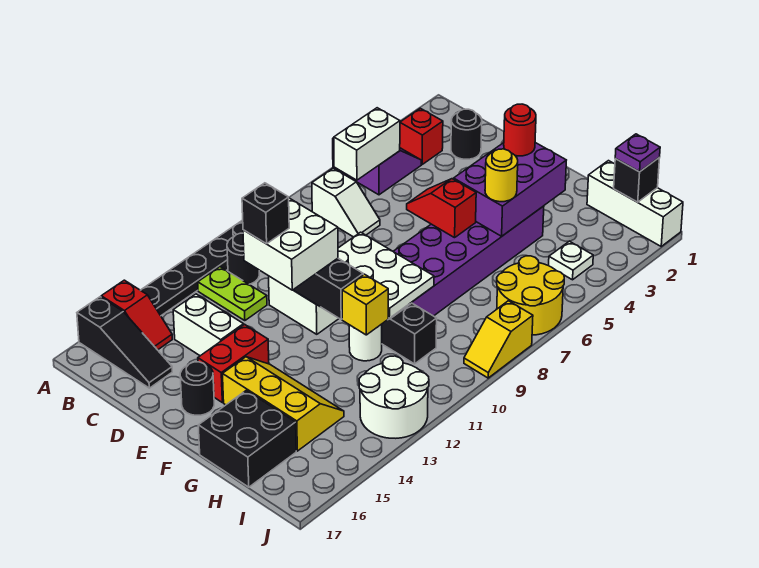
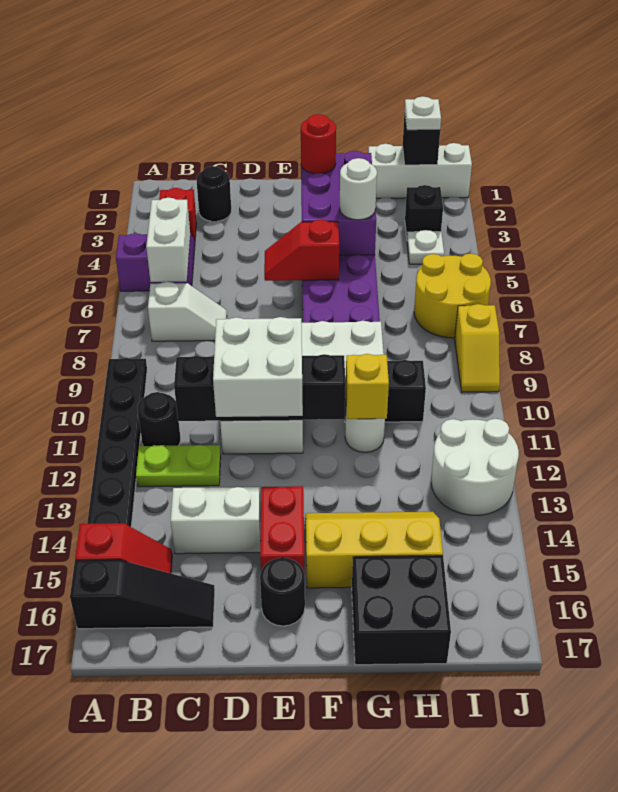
black 1x1 brick [242,183,289,244] -> black 1x1 brick moved to [405,185,443,237]
yellow 1x1 round brick [485,149,518,202] -> white 1x1 round brick [340,158,377,220]
purple 1x1 plate [615,134,660,172] -> white 1x1 plate [405,96,441,130]

